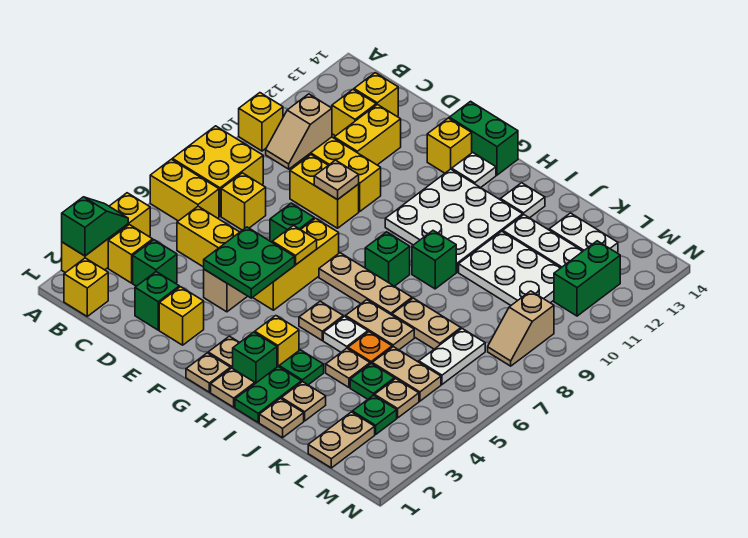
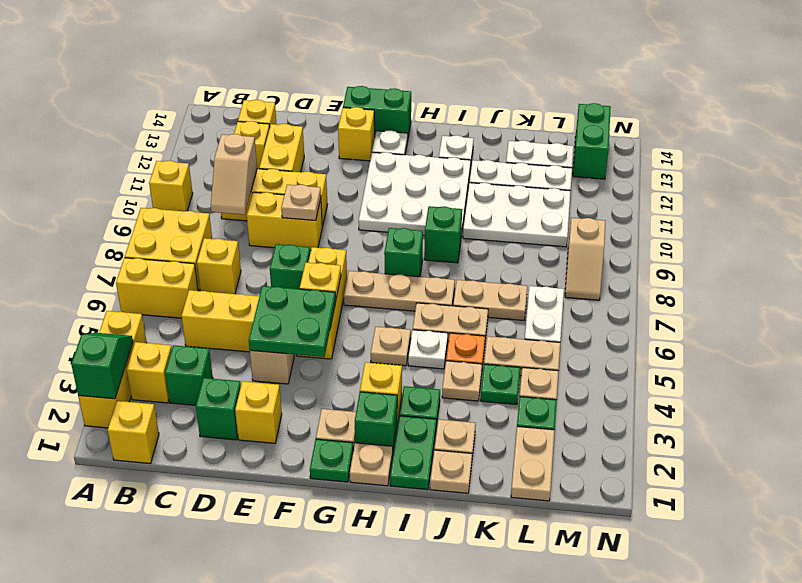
tan 1x1 plate [186,353,230,392] -> green 1x1 plate [310,439,353,482]
green 1x2 brick [554,241,620,316] -> green 1x2 brick moved to [573,103,611,179]

